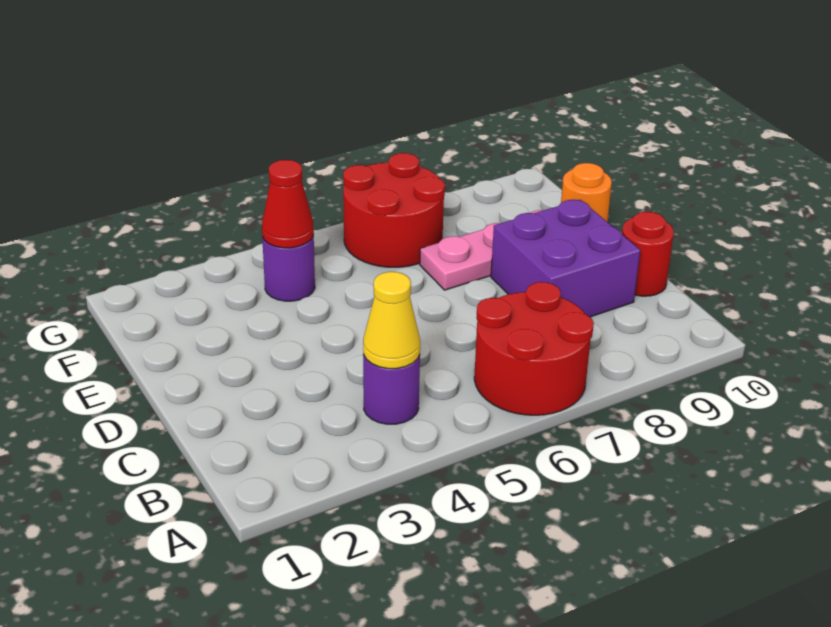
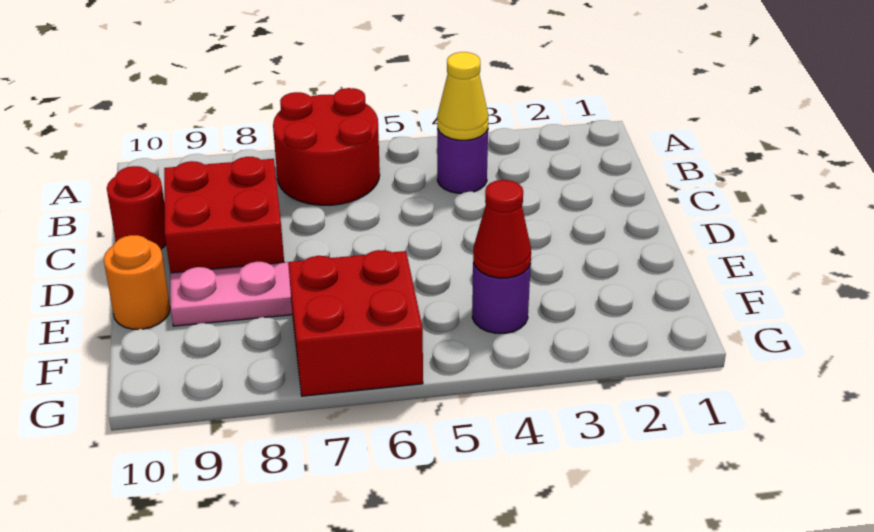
purple 2x2 brick [491,200,640,317] -> red 2x2 brick [164,157,284,273]
red 2x2 round brick [343,153,445,267] -> red 2x2 brick [288,250,423,396]

